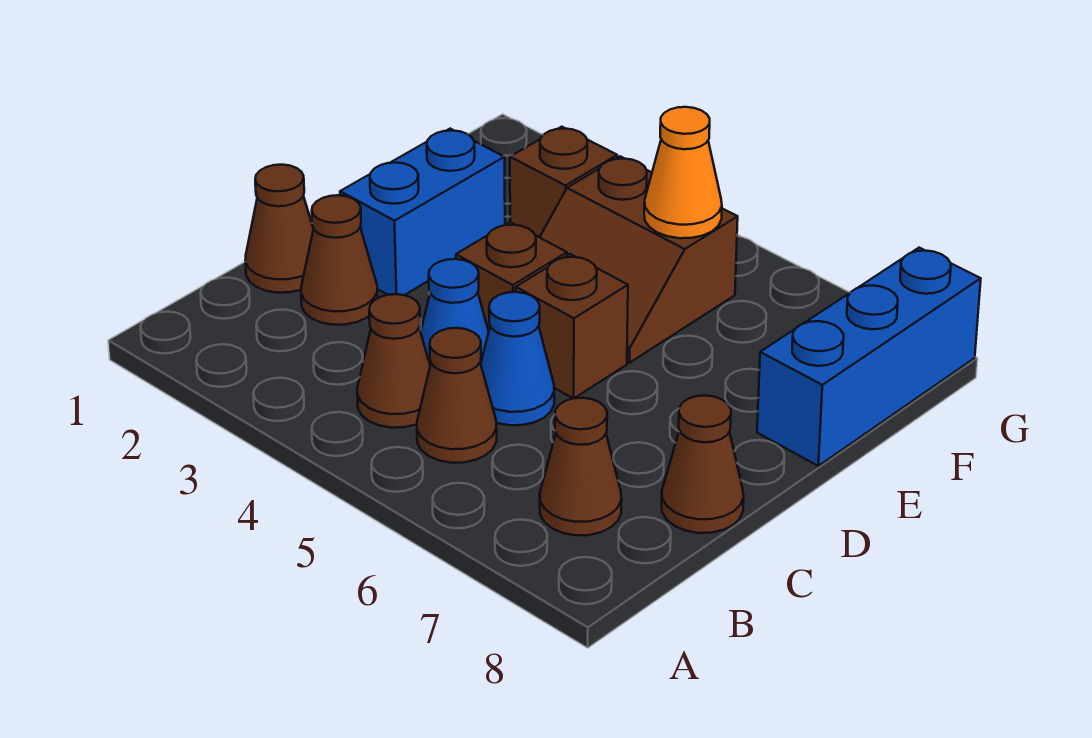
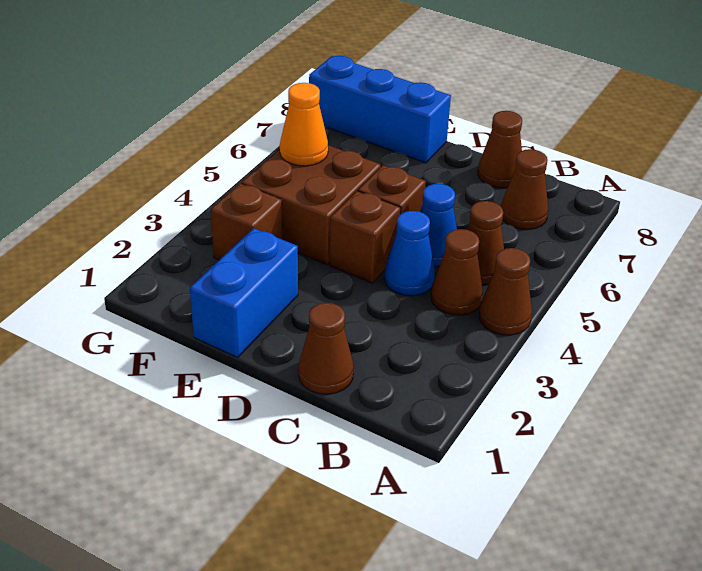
brown 1x1 cone [301,195,378,325] -> brown 1x1 cone moved to [479,248,532,335]
blue 1x2 brick [340,129,505,295] -> blue 1x2 brick turned to [190,228,298,357]
brown 2x2 slope [540,156,738,363] -> brown 2x2 brick [241,145,381,265]

